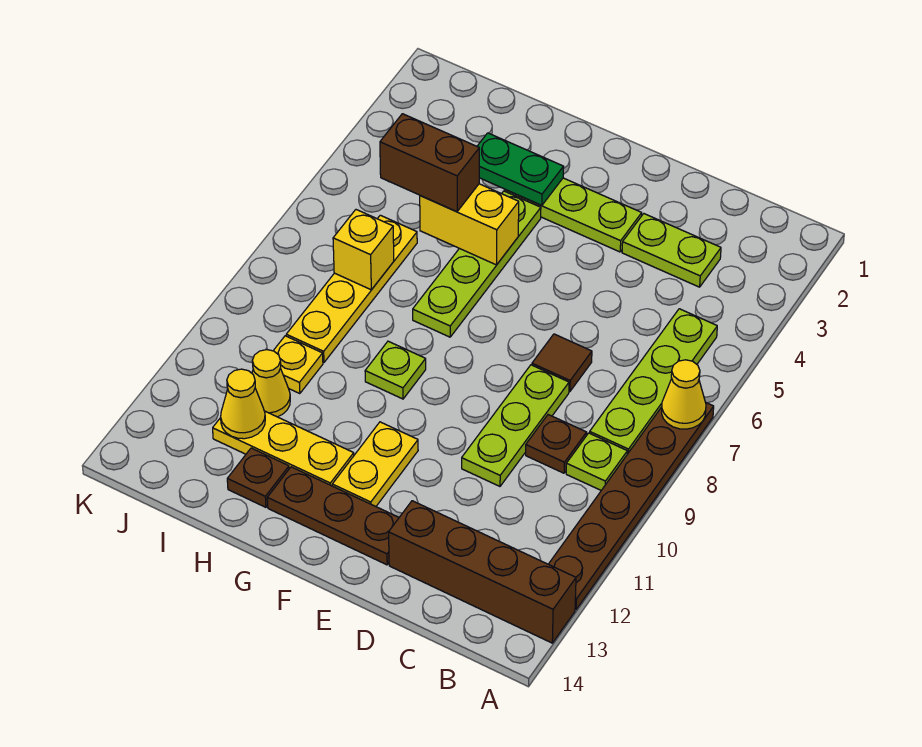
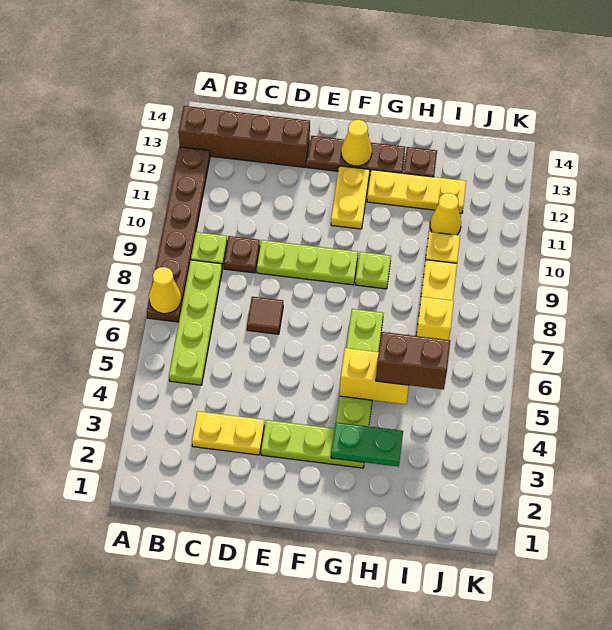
lime 1x2 plate [622,214,721,287] -> yellow 1x2 plate [192,411,264,455]
lime 1x3 plate [462,365,569,486] -> lime 1x3 plate turned to [257,240,358,285]
yellow 1x1 cone [221,369,265,439] -> yellow 1x1 cone moved to [341,120,372,166]

